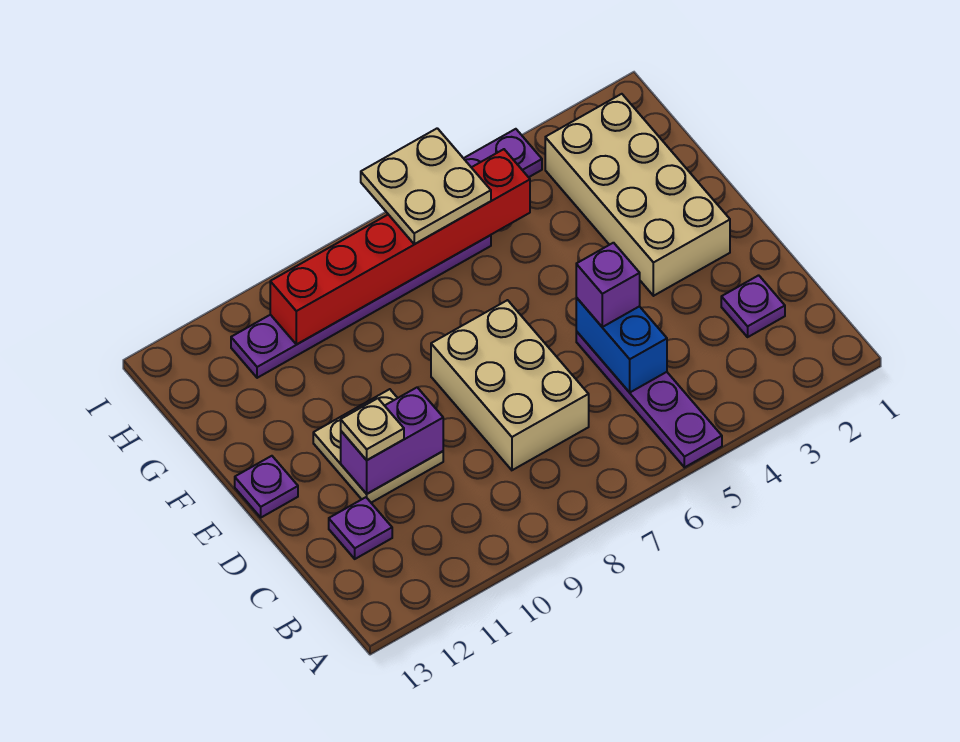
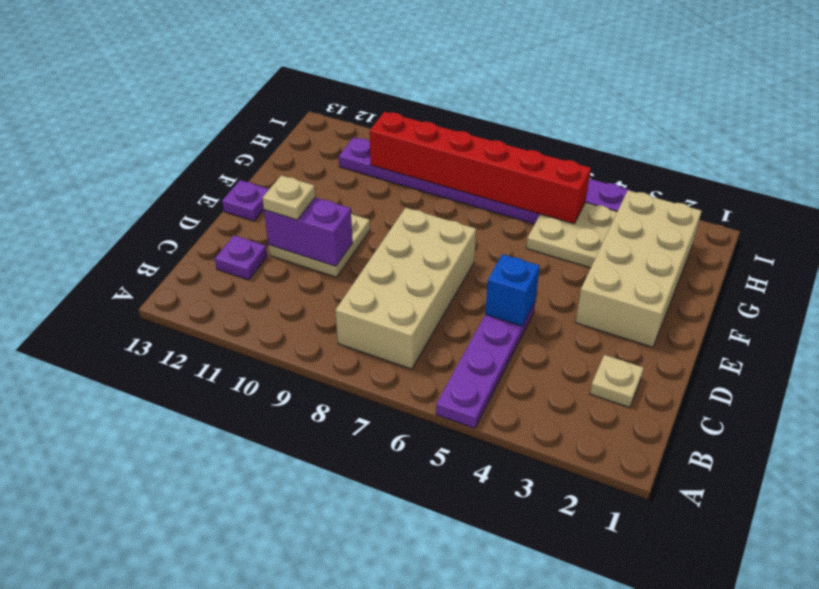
purple 1x1 plate [721,275,785,337] -> tan 1x1 plate [590,355,644,407]
blue 1x2 brick [576,298,667,392] -> blue 1x1 brick [485,254,540,326]
tan 2x3 brick [431,300,589,470] -> tan 2x4 brick [335,208,476,369]
purple 1x1 brick [576,243,640,327] -> none
tan 2x2 plate [361,128,491,244] -> tan 2x2 plate moved to [526,203,617,268]

